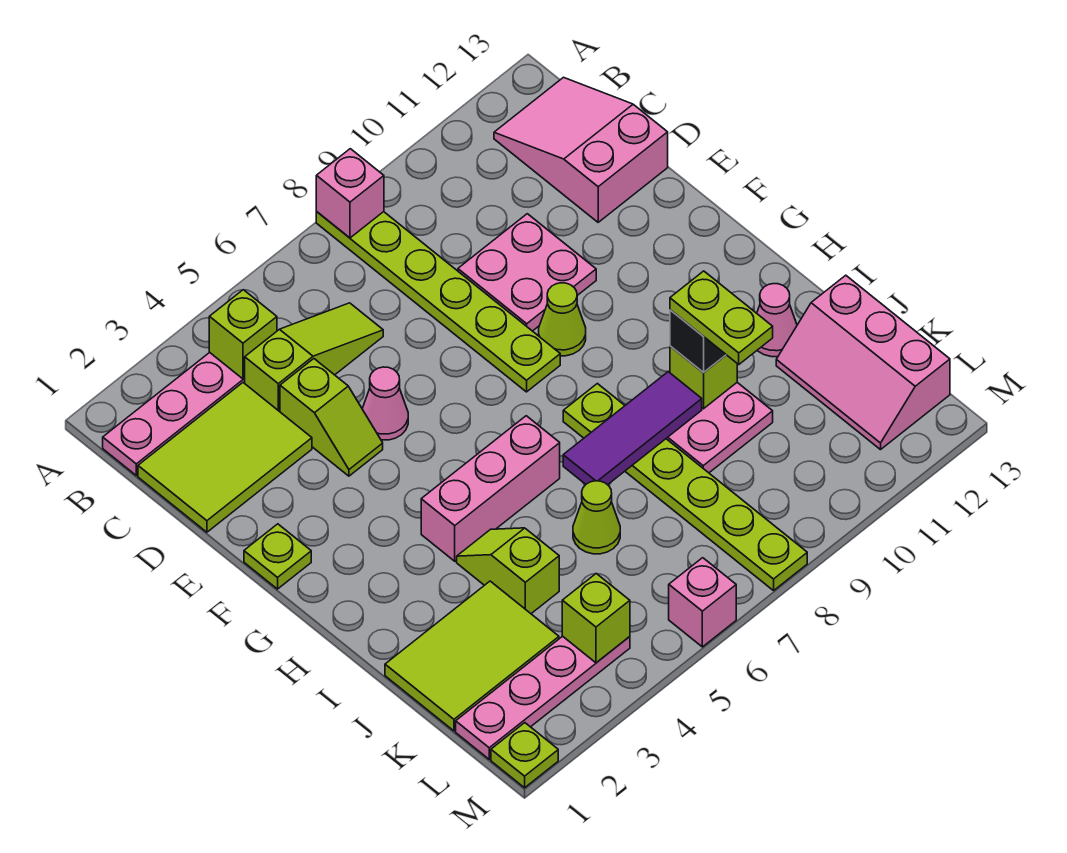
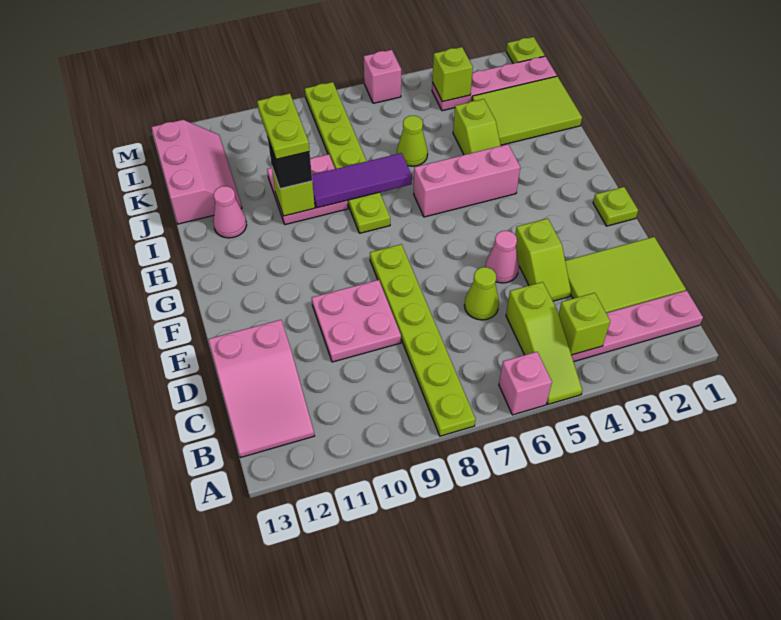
pink 1x1 brick [316,149,384,238] -> pink 1x1 brick moved to [499,352,552,415]
lime 1x3 slope [245,303,383,412] -> lime 1x3 slope turned to [506,282,582,404]
lime 1x2 slope [280,359,383,476] -> lime 1x2 slope turned to [515,218,571,301]
lime 1x1 cone [539,283,586,356] -> lime 1x1 cone moved to [464,267,499,320]

